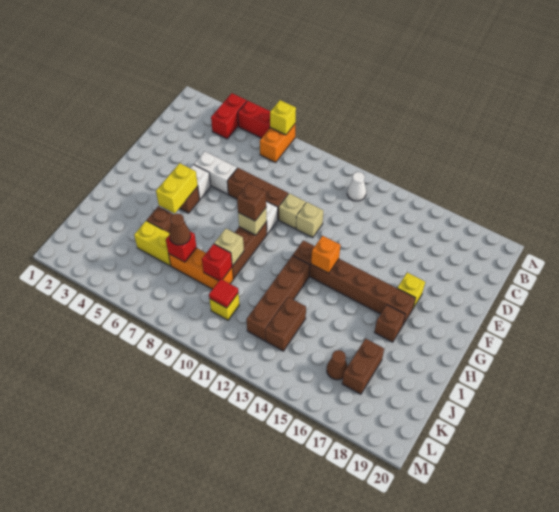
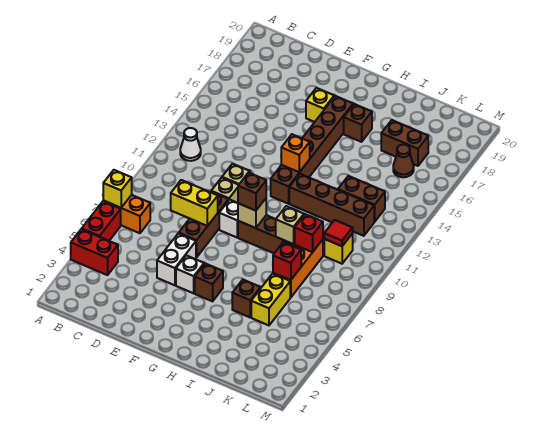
yellow 1x2 brick [156,163,198,213] -> yellow 1x2 brick moved to [170,180,218,226]
brown 1x1 cone [169,214,190,245] -> none

